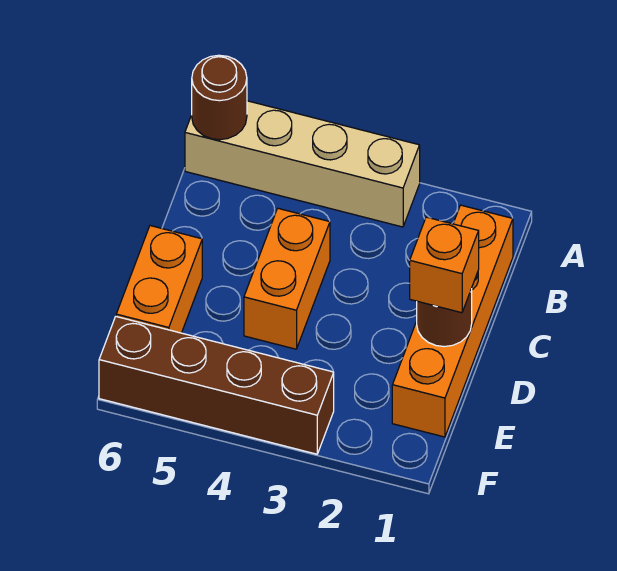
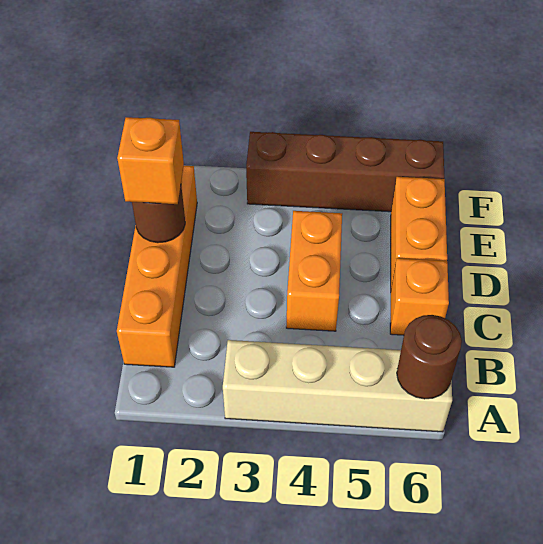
none -> orange 1x1 brick [390,258,449,335]

